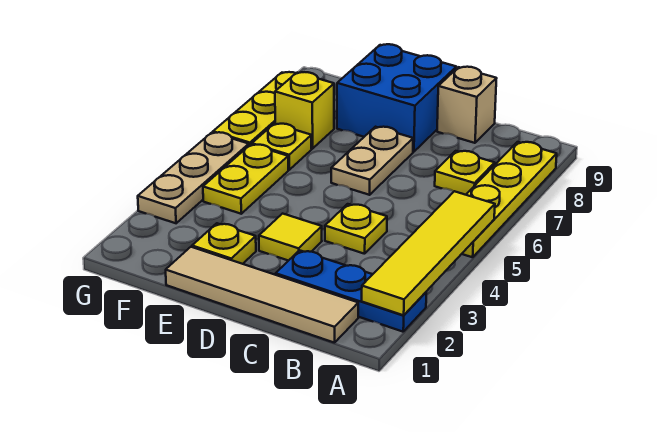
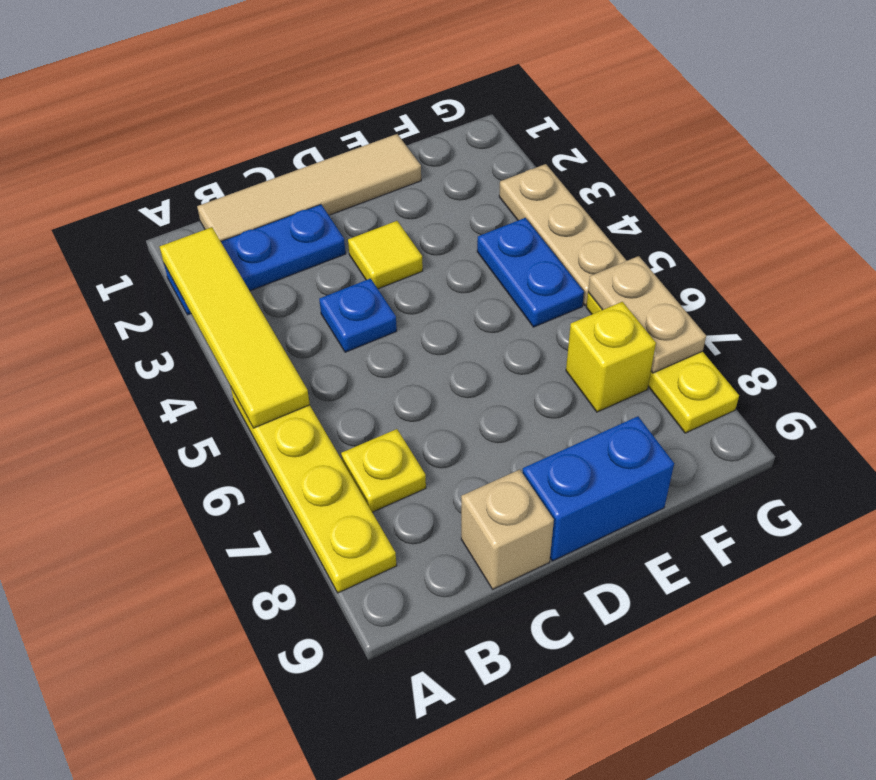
yellow 1x1 plate [325,204,387,254] -> blue 1x1 plate [319,279,397,352]
tan 1x2 plate [331,127,413,195] -> tan 1x2 plate moved to [588,256,706,373]
blue 2x2 brick [337,44,456,152] -> blue 1x2 brick [523,416,674,561]
yellow 1x1 plate [192,223,256,264] -> none
yellow 1x2 plate [203,144,288,214] -> blue 1x2 plate [477,218,584,327]
yellow 1x1 plate [252,124,312,170] -> none

